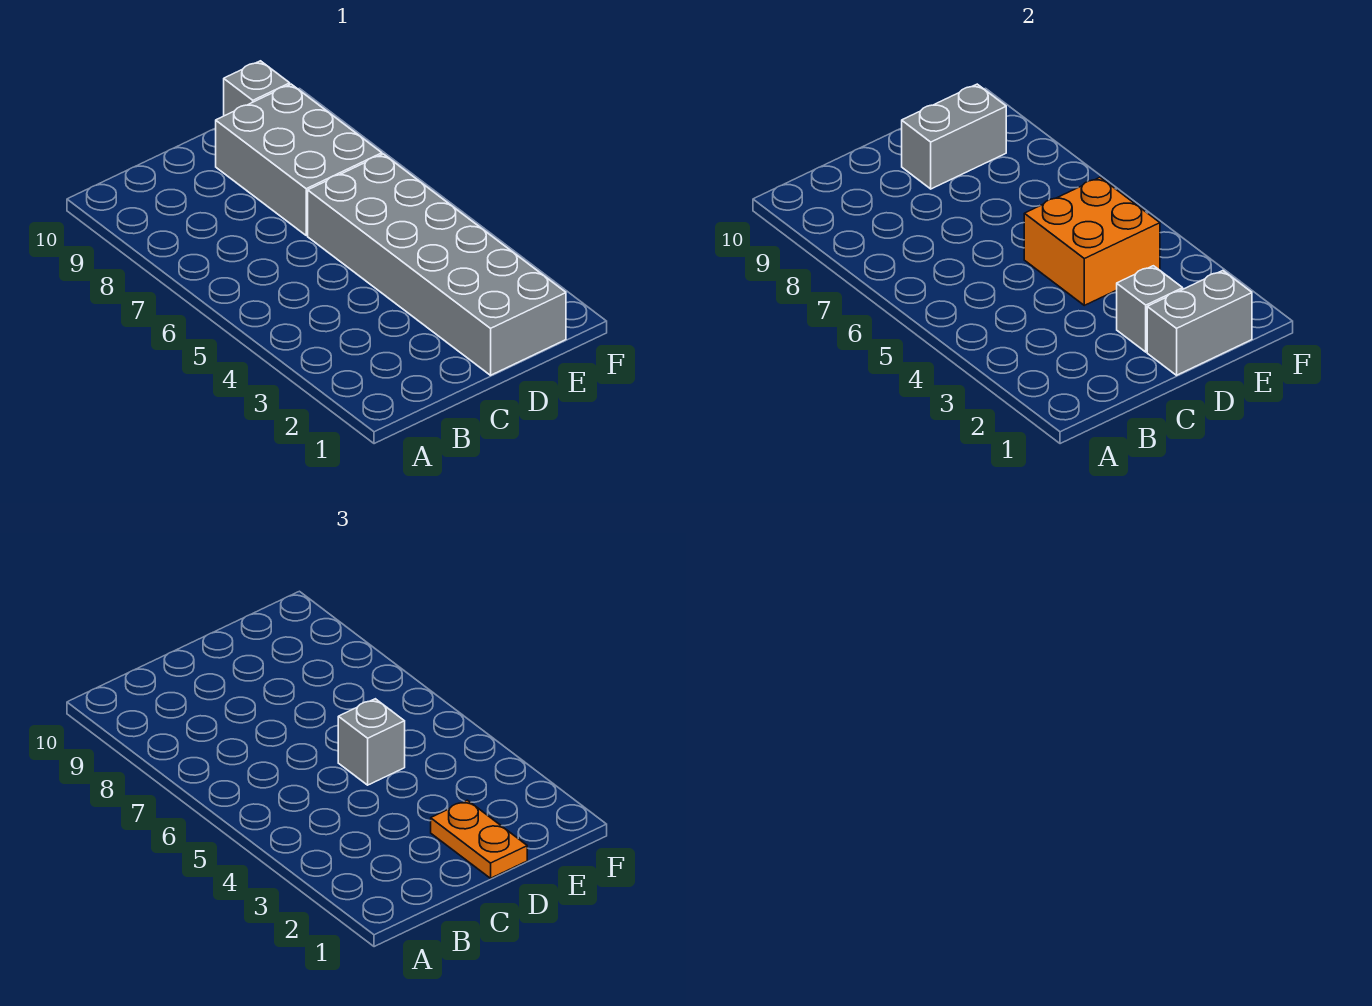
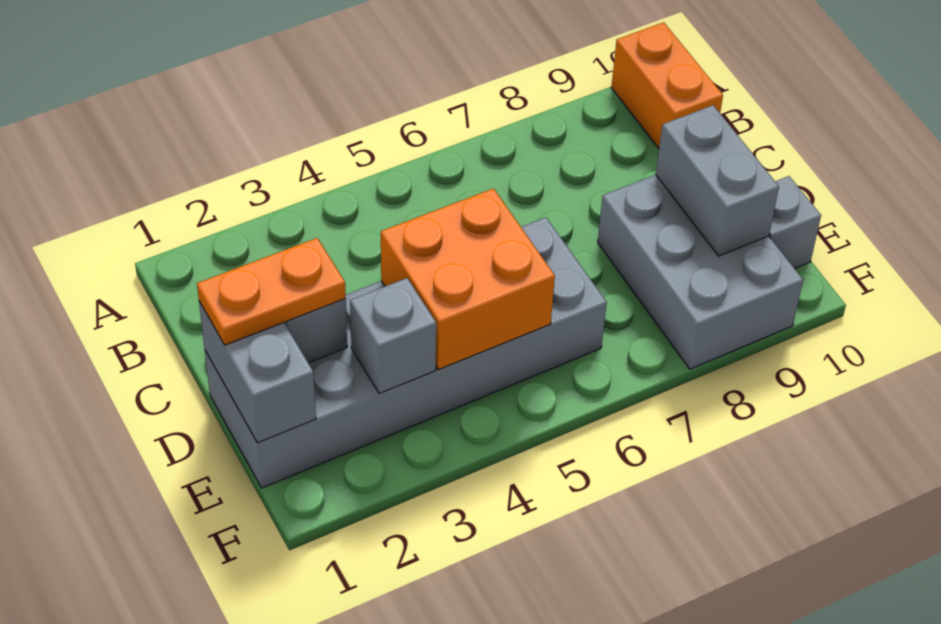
none -> orange 1x2 brick [611,22,723,149]
grey 1x1 brick [338,699,405,785] -> grey 1x1 brick moved to [350,278,436,394]
grey 2x3 brick [216,84,382,235] -> grey 2x3 brick turned to [598,175,803,369]

